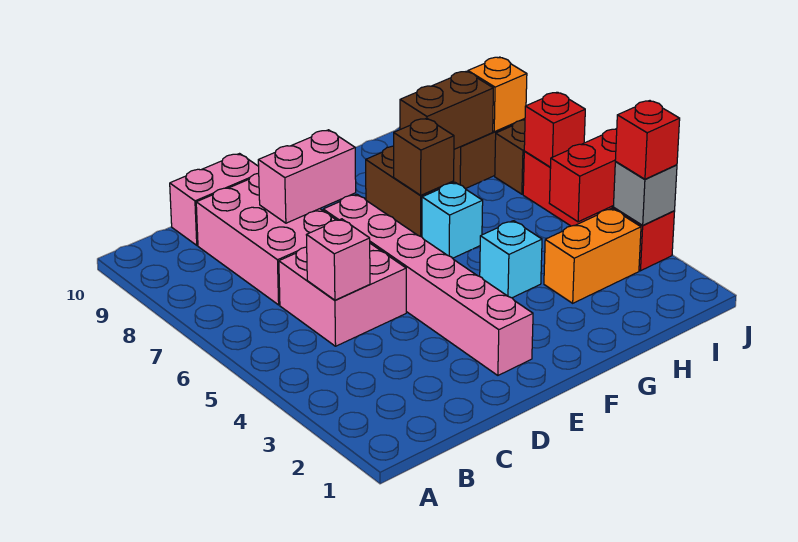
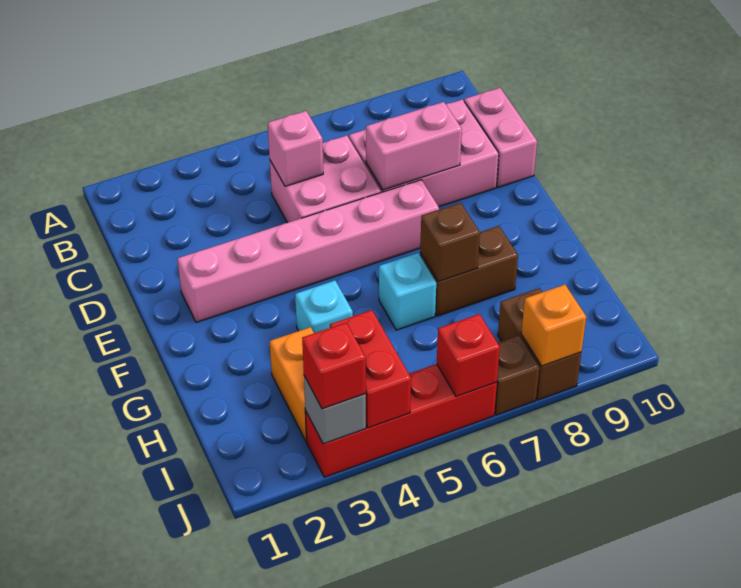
pink 1x2 brick [258,130,356,223] -> pink 1x2 brick turned to [366,102,462,190]
brown 1x2 brick [400,71,493,149] -> none

